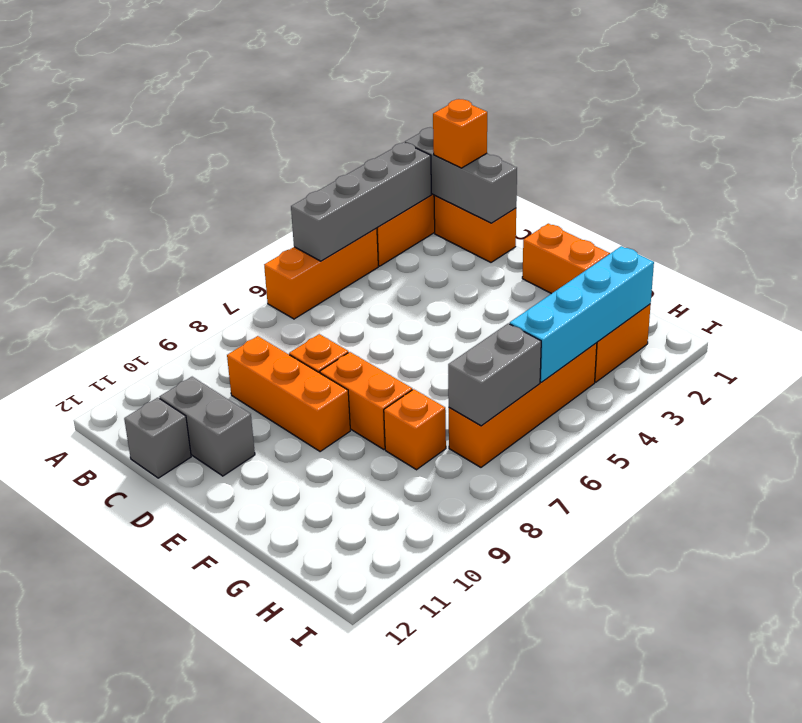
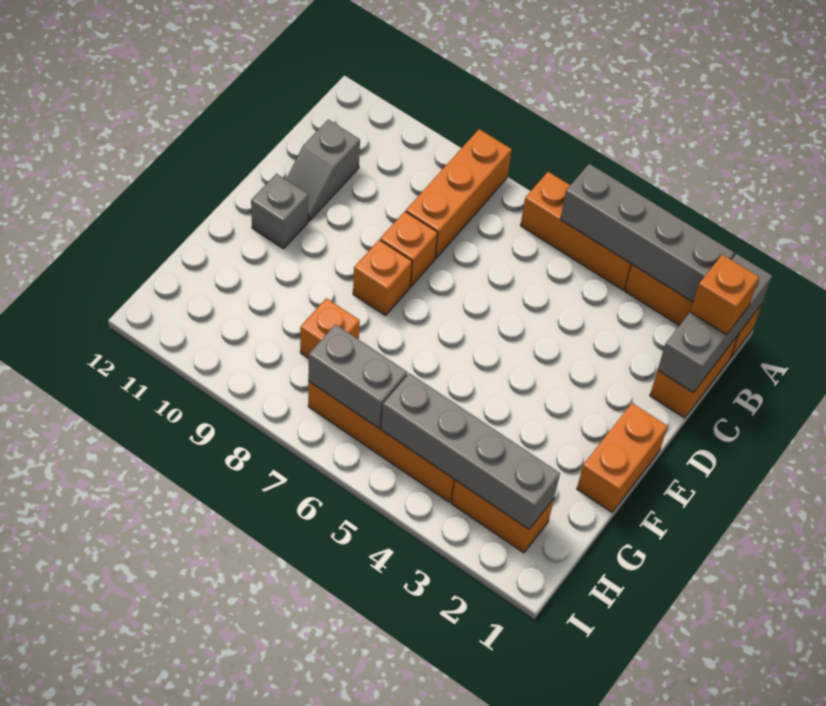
orange 1x3 brick [227,336,350,452] -> orange 1x3 brick moved to [406,129,512,258]
grey 1x2 brick [160,377,255,476] -> grey 1x2 slope [286,119,360,221]
grey 1x1 brick [124,398,191,478] -> grey 1x1 brick moved to [251,174,309,249]
orange 1x2 brick [320,352,412,449] -> orange 1x1 brick [353,240,412,316]
cyan 1x4 brick [510,246,654,382] -> grey 1x4 brick [381,373,560,529]

